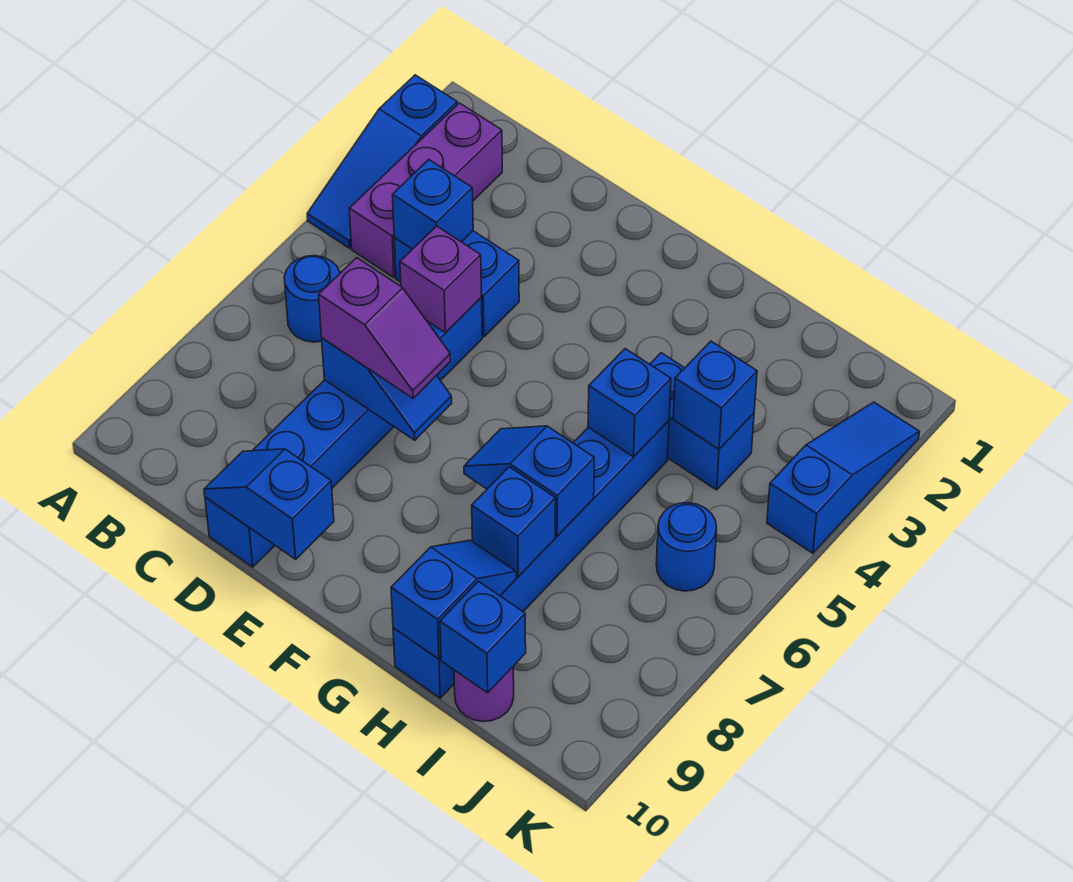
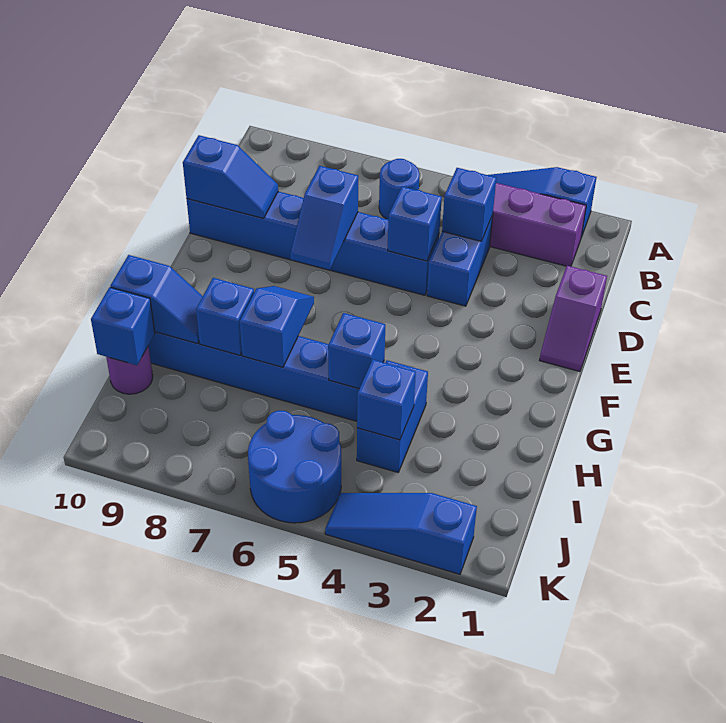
purple 1x1 brick [400,226,482,332] -> blue 1x1 brick [388,187,442,261]
purple 1x2 slope [319,258,450,398] -> purple 1x2 slope moved to [539,266,607,372]
blue 1x2 slope [204,449,334,559] -> blue 1x2 slope turned to [183,135,278,218]
blue 1x1 round brick [656,503,717,591] -> blue 2x2 round brick [248,410,341,523]
blue 1x3 slope [767,402,919,553] -> blue 1x3 slope turned to [325,493,477,574]

